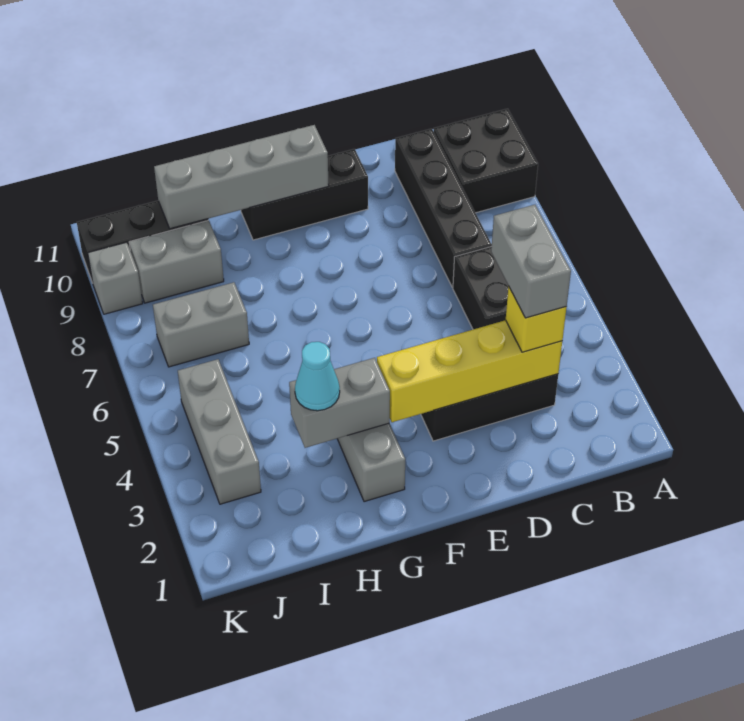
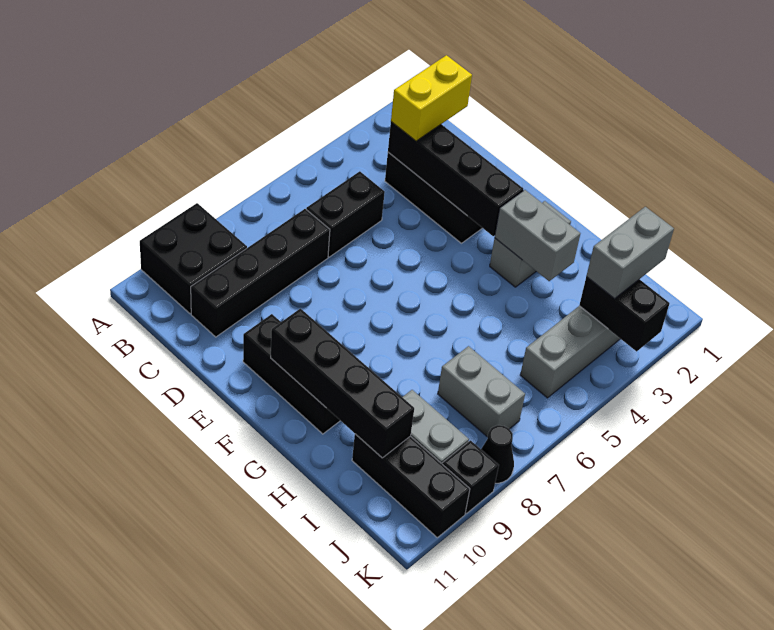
yellow 1x4 brick [377,320,562,422] -> black 1x4 brick [388,122,523,236]
yellow 1x1 brick [506,286,567,352] -> yellow 1x2 brick [391,55,472,141]
grey 1x2 brick [491,205,571,318] -> grey 1x2 brick moved to [586,207,674,299]
grey 1x4 brick [154,125,329,229] -> black 1x4 brick [271,309,414,458]
cyan 1x1 cone [295,342,340,411] -> none
none -> black 1x2 brick [579,277,670,351]
none -> black 1x1 cone [481,425,514,483]
grey 1x1 brick [88,242,143,314] -> black 1x1 brick [443,440,499,514]

